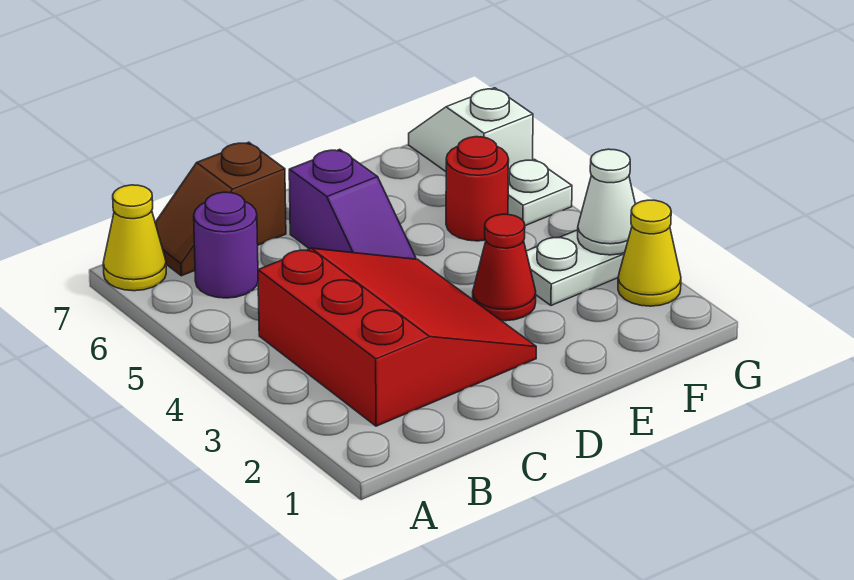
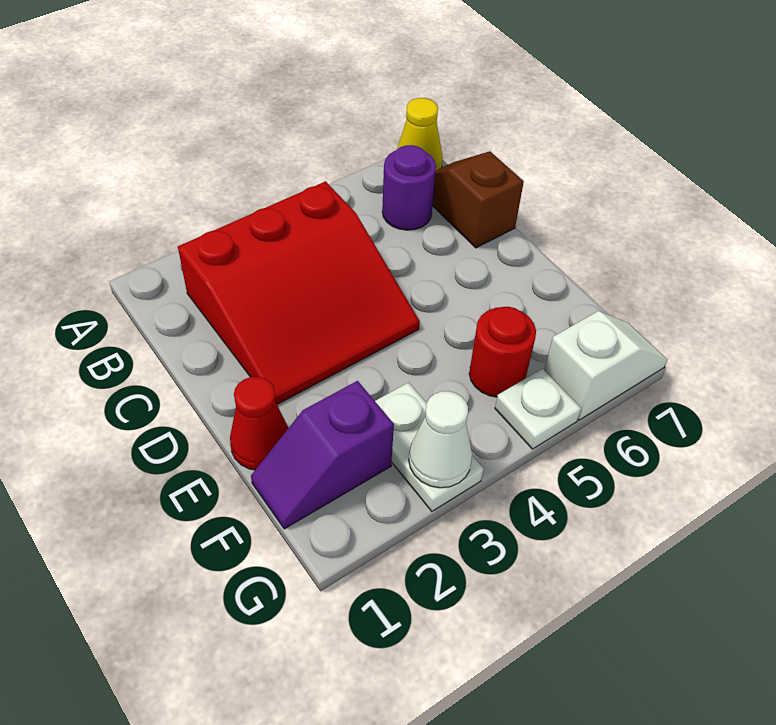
purple 1x2 slope [289,149,416,259] -> purple 1x2 slope moved to [251,381,394,529]
red 1x1 cone [473,214,536,321] -> red 1x1 cone moved to [230,377,288,470]
yellow 1x1 cone [618,200,681,306] -> none

